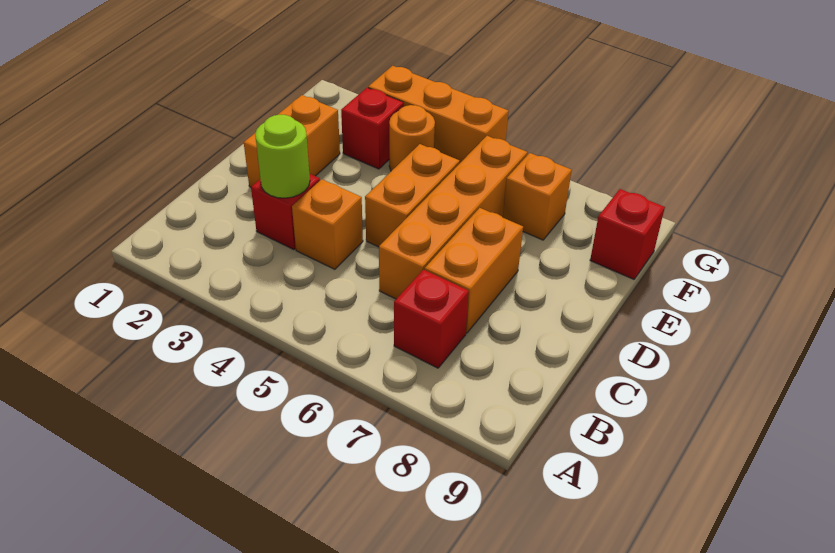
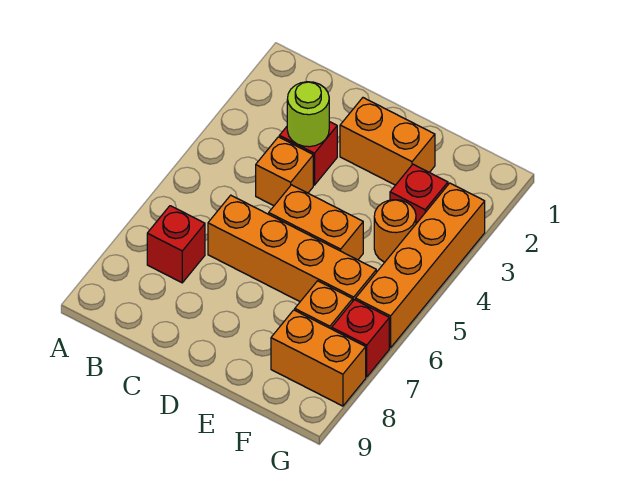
orange 1x2 brick [425,208,523,333] -> orange 1x2 brick moved to [271,310,366,406]
red 1x1 brick [590,189,665,279] -> red 1x1 brick moved to [332,300,389,377]
orange 1x3 brick [368,66,509,163] -> orange 1x4 brick [356,183,485,348]

